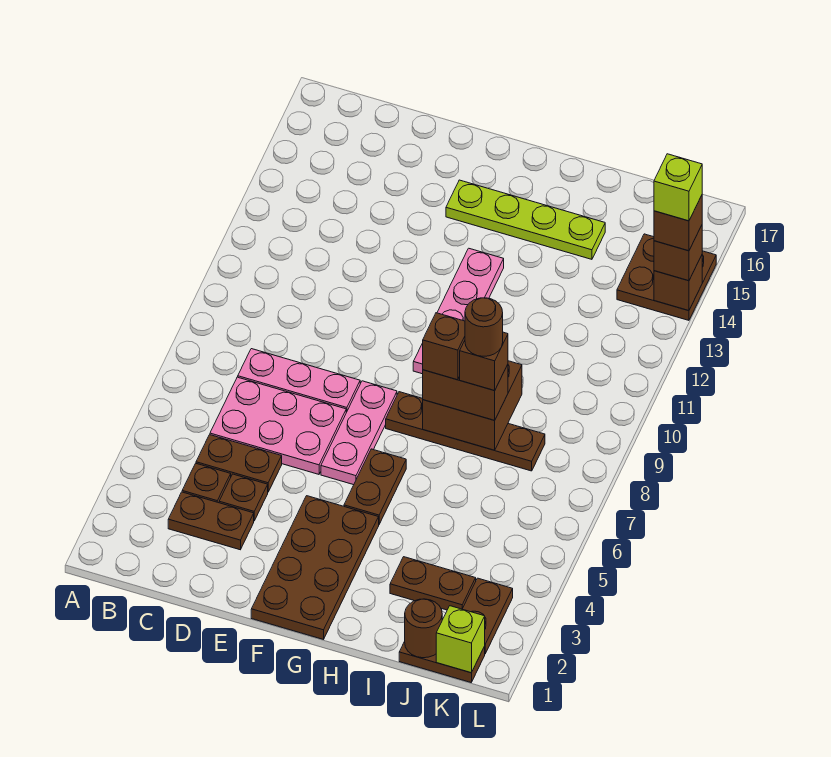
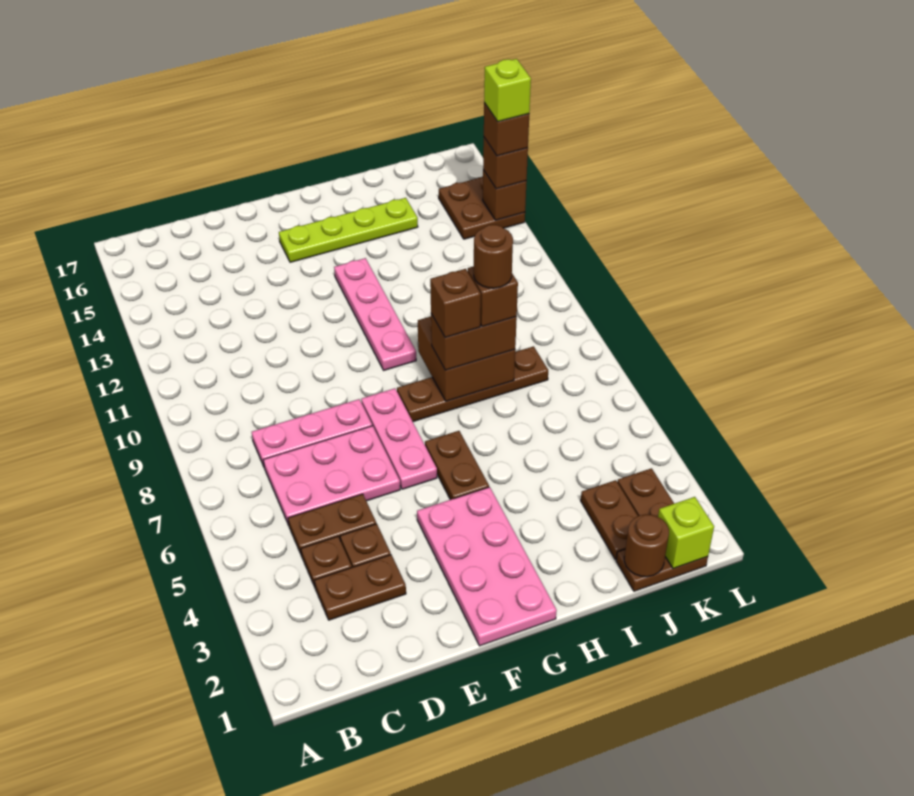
brown 2x4 plate [251,496,379,639] -> pink 2x4 plate [417,487,557,646]
brown 1x2 plate [390,557,476,610] -> brown 1x2 plate turned to [581,480,638,560]

